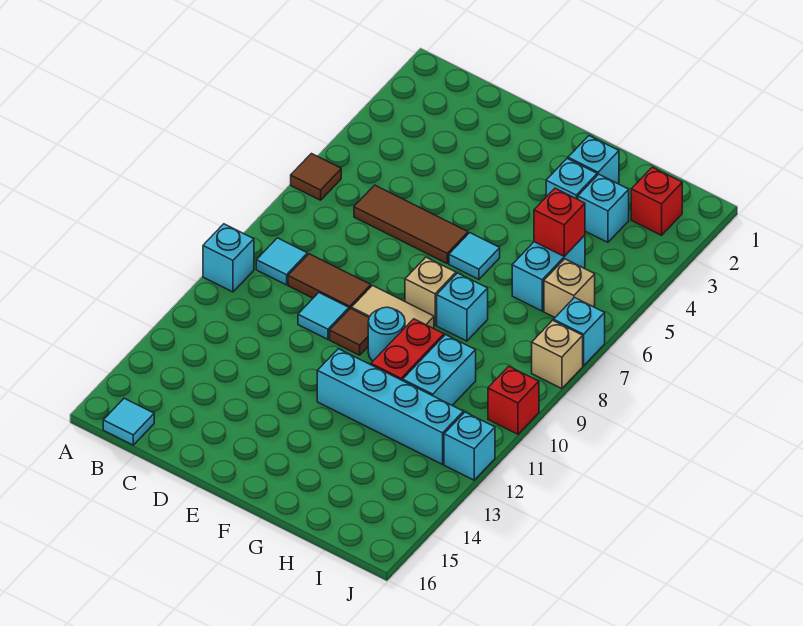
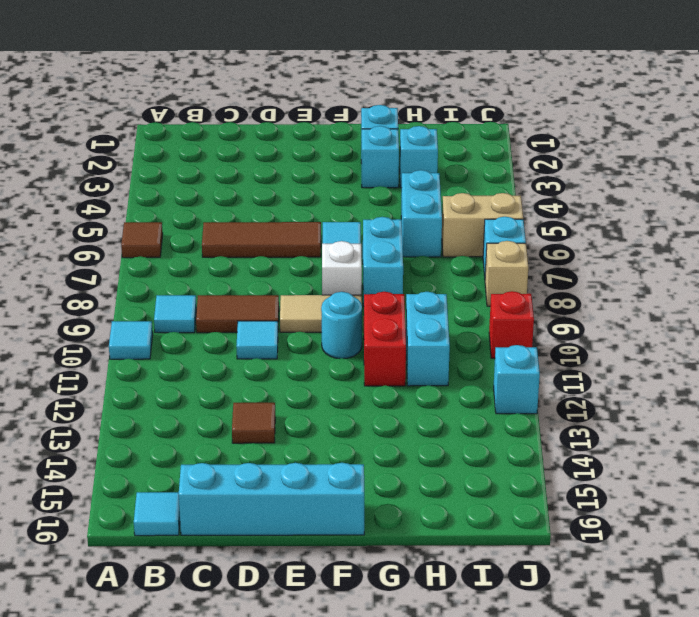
cyan 1x1 brick [203,224,254,292] -> cyan 1x1 tile [109,321,153,359]
brown 1x1 tile [330,308,369,355] -> brown 1x1 tile moved to [232,403,275,443]
tan 1x1 brick [405,257,456,325] -> white 1x1 brick [322,241,362,295]
cyan 1x4 brick [317,349,463,464] -> cyan 1x4 brick moved to [179,463,364,535]
cyan 1x1 brick [437,273,488,341] -> cyan 1x2 brick [363,217,403,306]
red 1x1 brick [534,188,585,256] -> none
red 1x1 brick [631,167,682,235] -> none
tan 1x1 brick [544,259,595,317] -> tan 1x2 brick [442,193,523,257]

